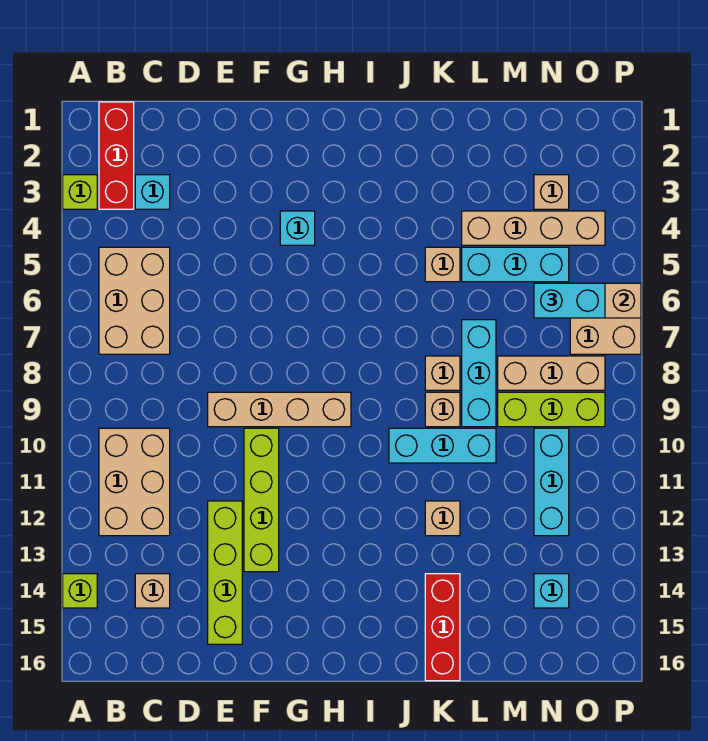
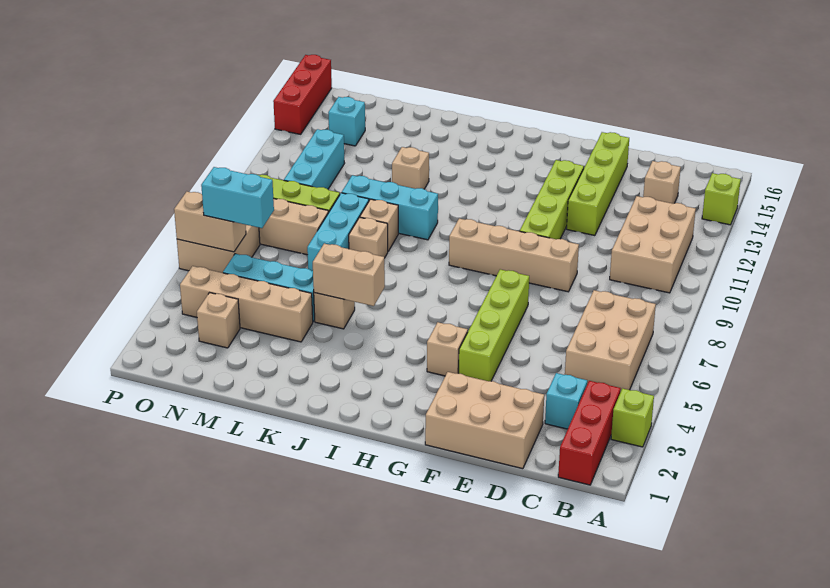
none -> tan 2x3 brick [425,372,544,469]
none -> lime 1x4 brick [459,269,529,381]
cyan 1x1 brick [280,211,315,245] -> tan 1x1 brick [427,322,468,376]
none -> tan 1x2 brick [313,244,385,306]
red 1x3 brick [425,574,460,681] -> red 1x3 brick moved to [273,55,332,134]

